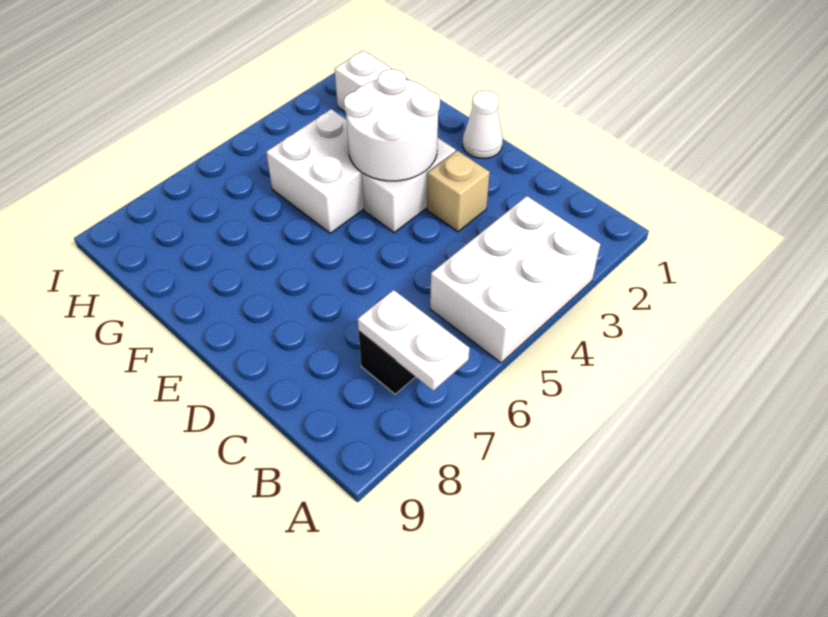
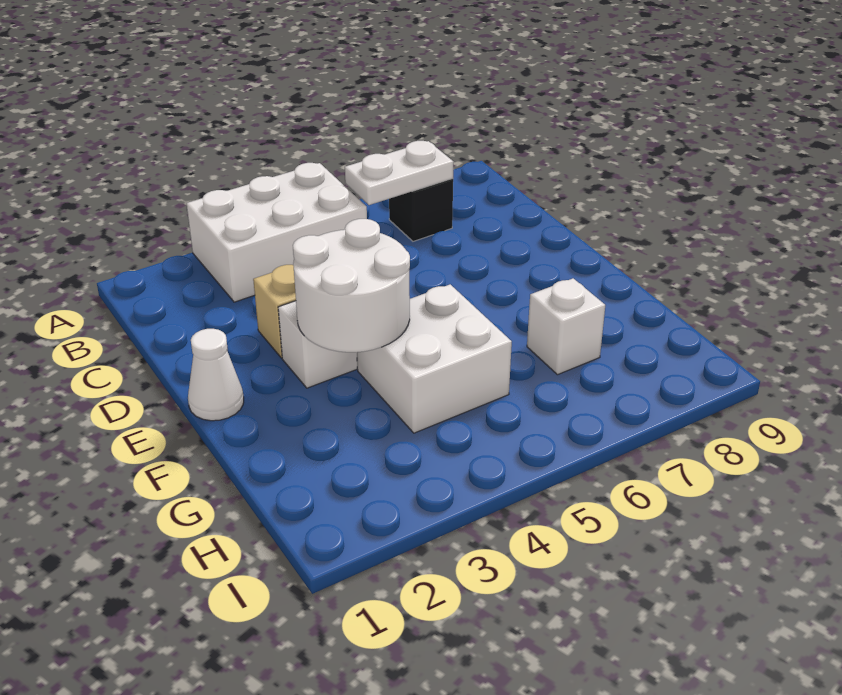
white 1x2 plate [358,290,470,391] -> white 1x2 plate turned to [345,141,454,205]
white 1x1 brick [335,50,391,112] -> white 1x1 brick moved to [527,278,605,375]

